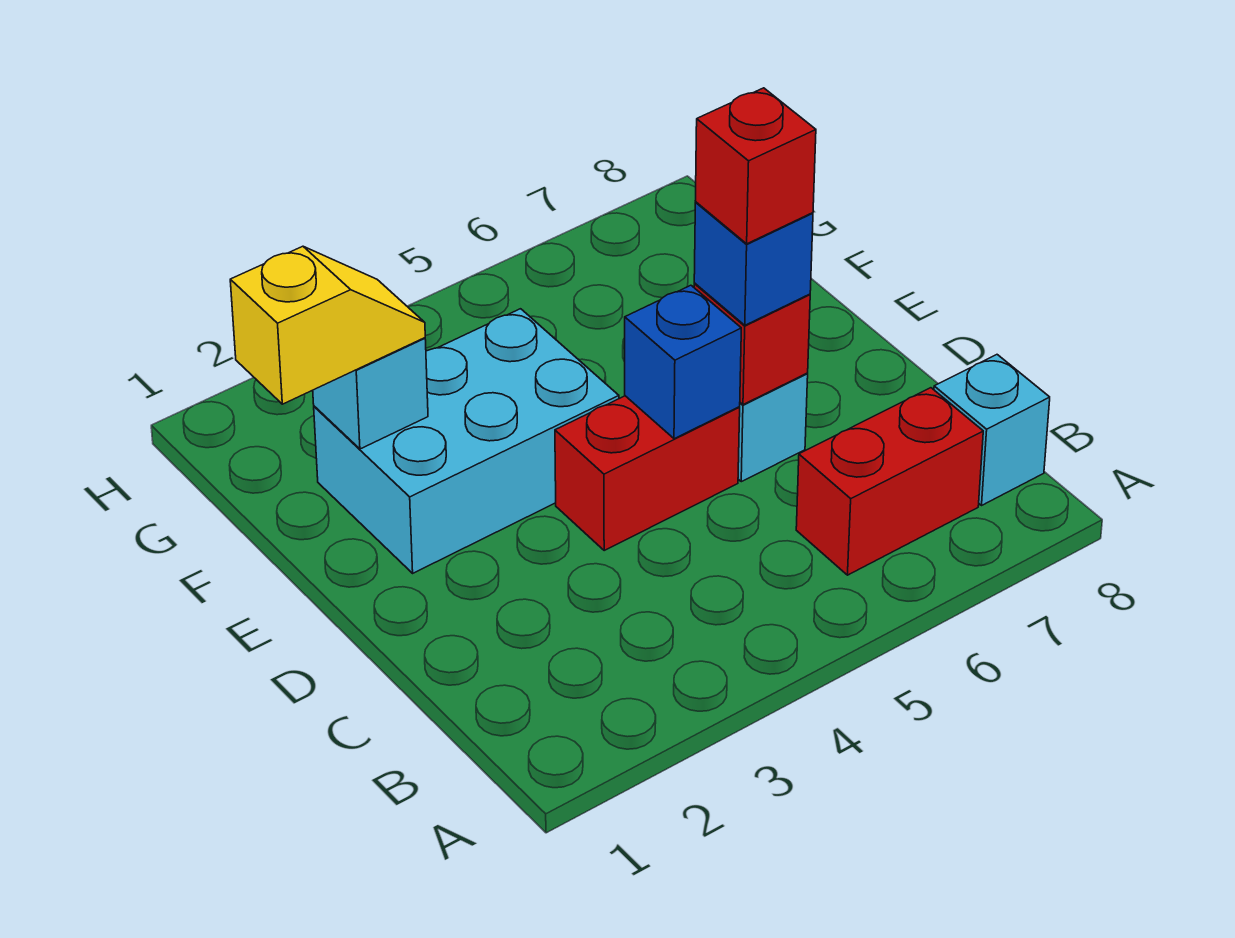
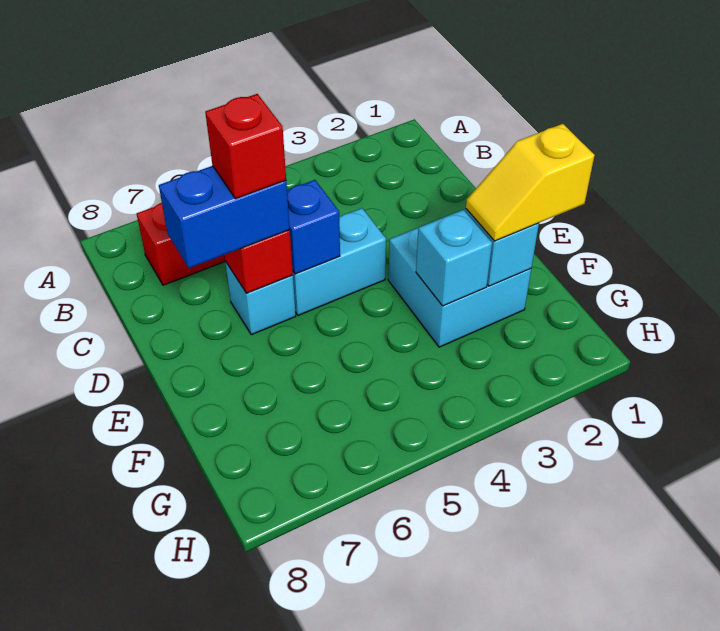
cyan 1x1 brick [934,355,1050,505] -> cyan 1x1 brick moved to [416,210,492,306]
red 1x2 brick [555,396,740,550] -> cyan 1x2 brick [293,208,386,315]
blue 1x1 brick [694,202,813,325] -> blue 1x2 brick [159,166,290,268]
cyan 2x3 brick [314,309,619,573] -> cyan 2x2 brick [388,209,531,347]

